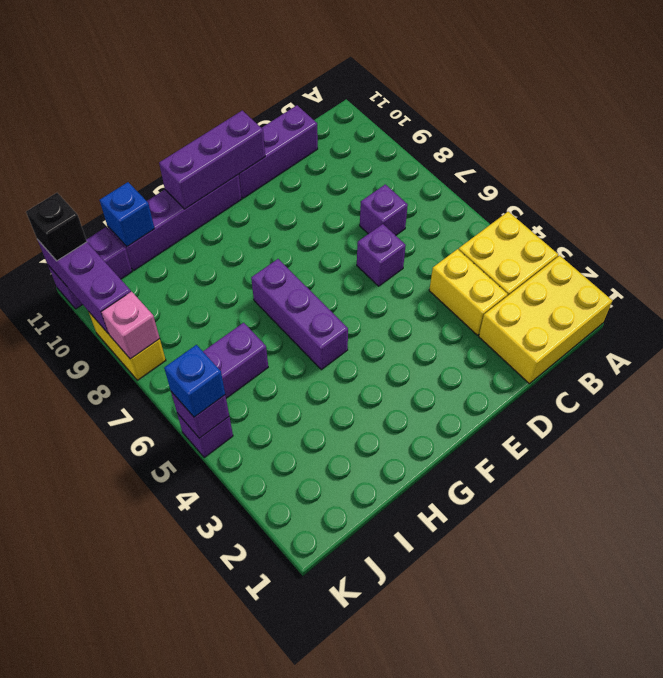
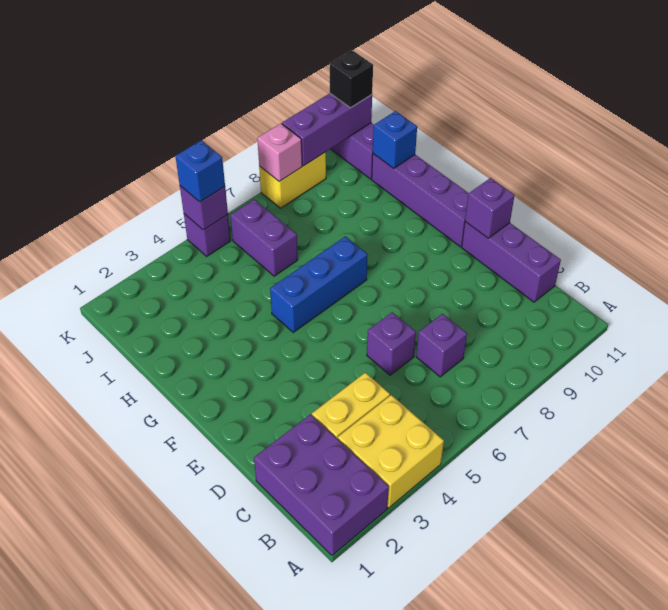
yellow 2x3 brick [479,256,612,384] -> purple 2x3 brick [254,414,389,556]
purple 1x3 brick [159,110,265,209] -> purple 1x1 brick [465,178,515,238]
purple 1x3 brick [251,259,348,370] -> blue 1x3 brick [270,236,368,332]

